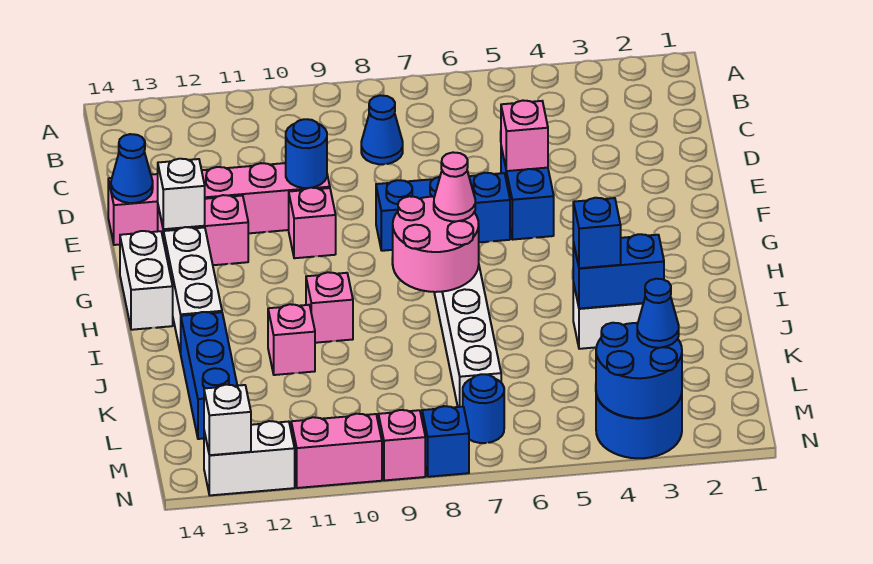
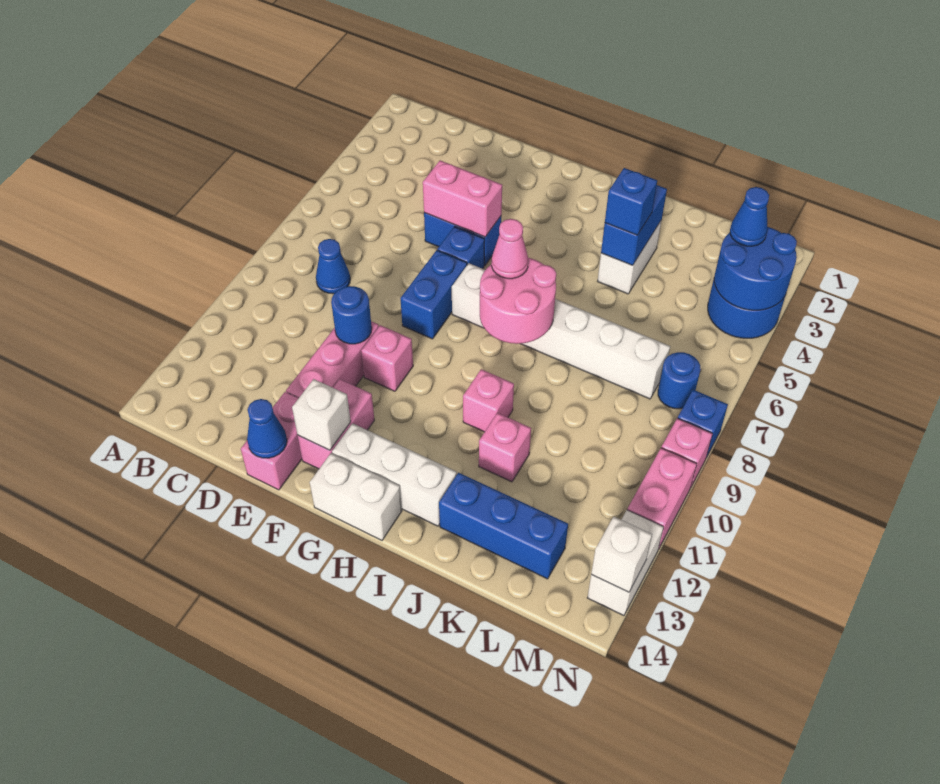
pink 1x1 brick [501,101,548,171] -> pink 1x2 brick [423,160,502,237]

